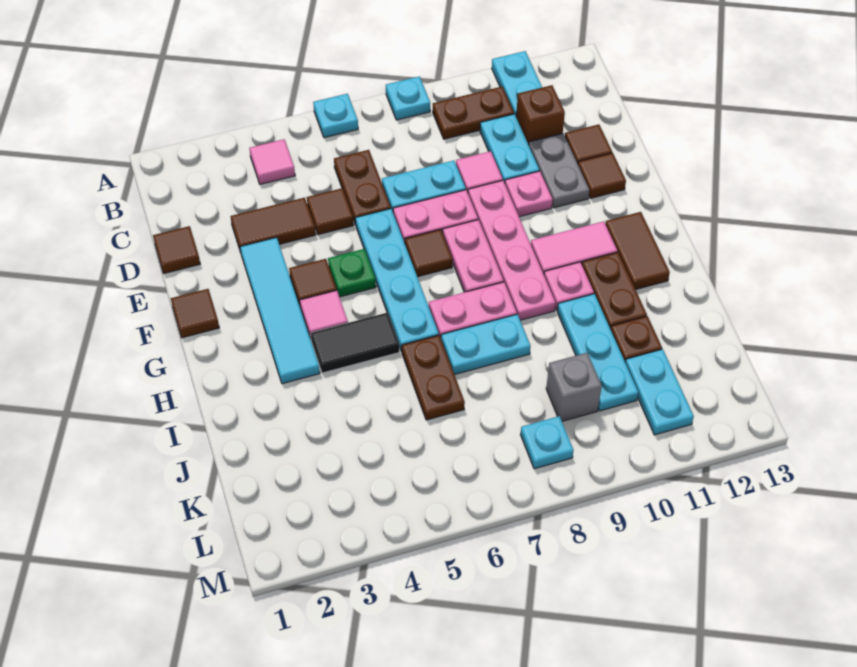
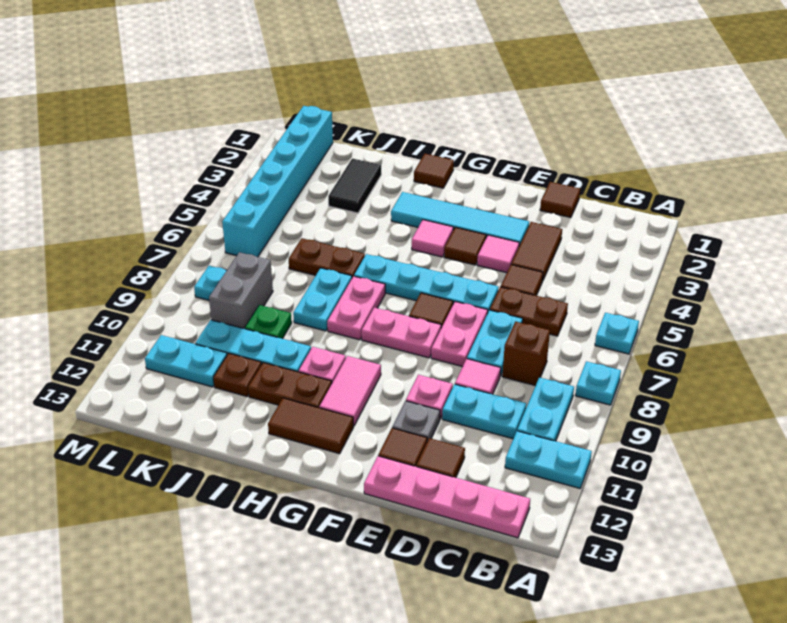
pink 1x1 tile [249,139,295,184] -> pink 1x1 tile moved to [477,235,519,273]
brown 1x2 plate [433,87,514,139] -> cyan 1x2 plate [517,378,574,441]
brown 1x1 brick [516,85,565,145] -> brown 1x1 brick moved to [502,322,550,386]
grey 1x2 plate [529,133,589,208] -> grey 1x1 plate [392,401,440,441]
pink 1x4 plate [468,181,556,320] -> pink 1x4 plate moved to [364,456,530,538]
brown 1x1 tile [171,289,219,338] -> brown 1x1 tile moved to [414,154,454,188]
green 1x1 plate [328,249,376,297] -> green 1x1 plate moved to [245,305,292,339]
black 1x2 tile [311,313,399,373] -> black 1x2 tile moved to [328,158,381,213]
grey 1x1 brick [546,353,602,421] -> grey 1x2 brick [209,252,273,329]
none -> cyan 1x6 brick [222,106,333,257]

